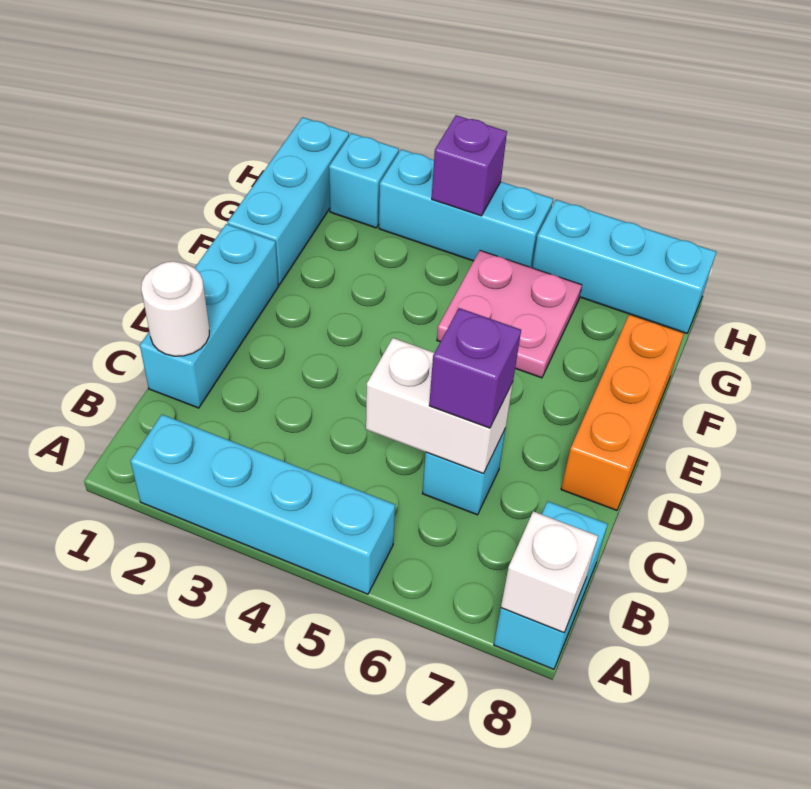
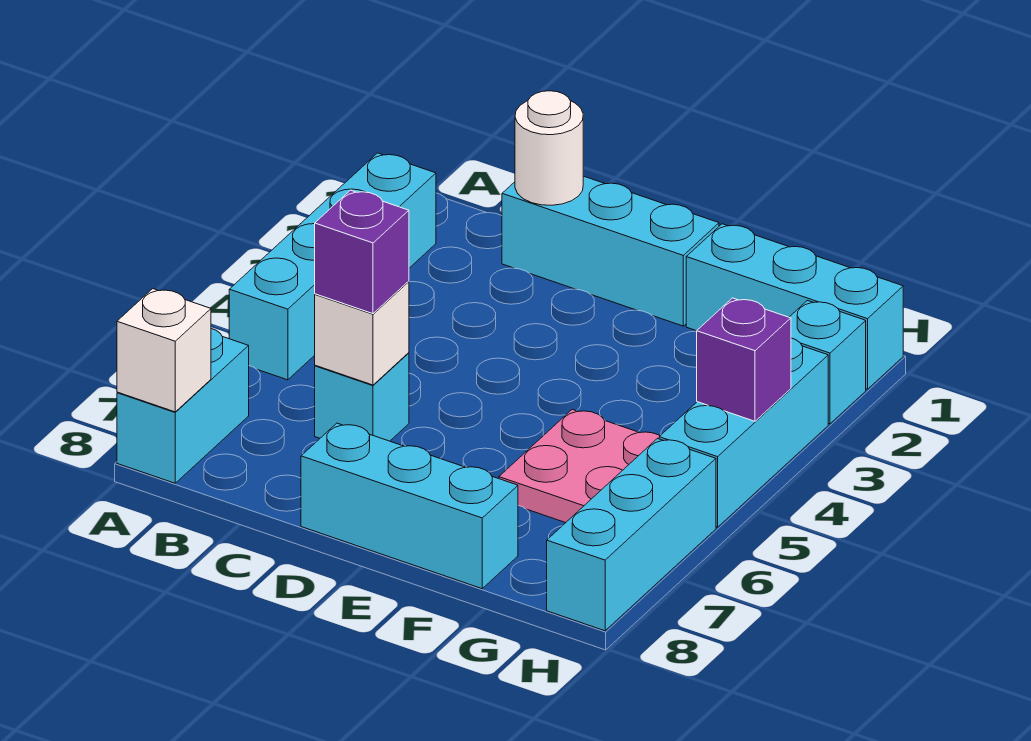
cyan 1x2 brick [494,501,608,669] -> cyan 1x2 brick turned to [117,329,249,483]
white 1x2 brick [366,338,513,474] -> white 1x1 brick [315,282,409,385]
orange 1x3 brick [561,315,684,510] -> cyan 1x3 brick [301,423,518,589]

